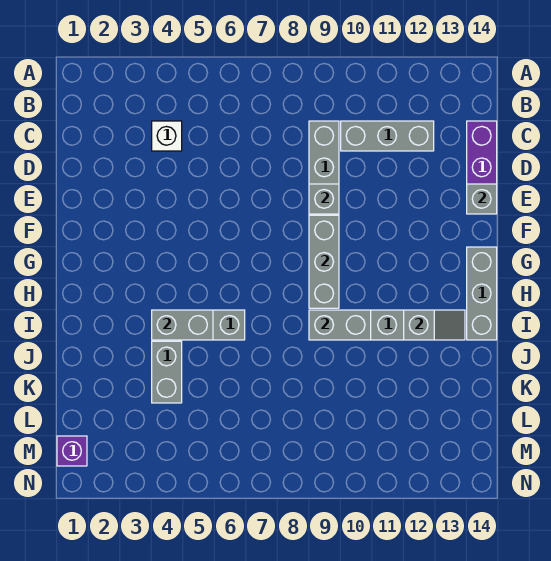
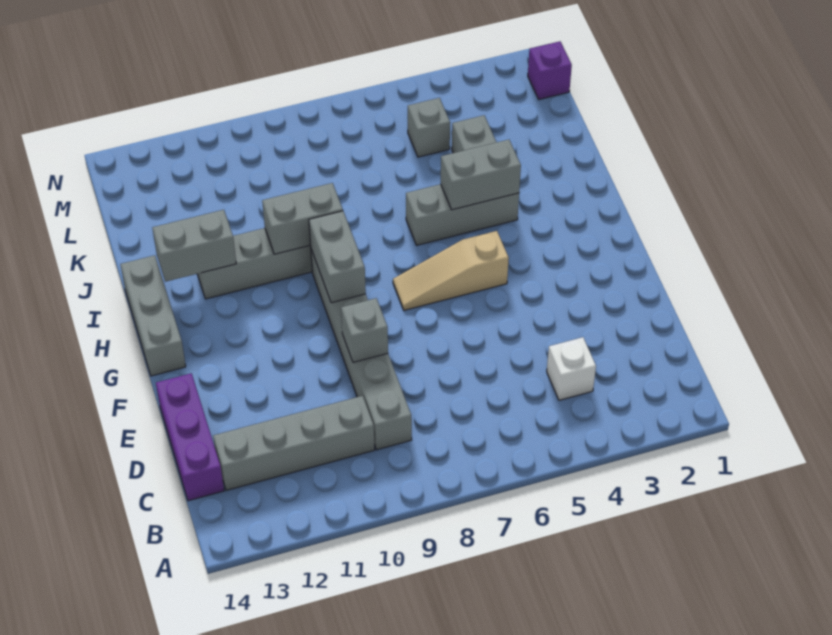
grey 1x3 brick [341,121,434,151] -> grey 1x4 brick [213,396,375,490]
grey 1x1 brick [467,184,497,214] -> grey 1x1 brick moved to [408,98,450,157]
grey 1x3 brick [309,215,339,308] -> grey 1x2 brick [309,211,366,303]
none -> tan 1x3 slope [393,231,509,310]
grey 1x2 slope [404,310,465,340] -> grey 1x2 brick [152,210,236,282]

